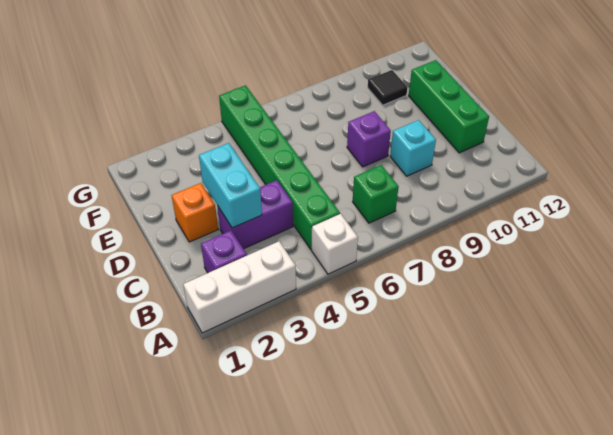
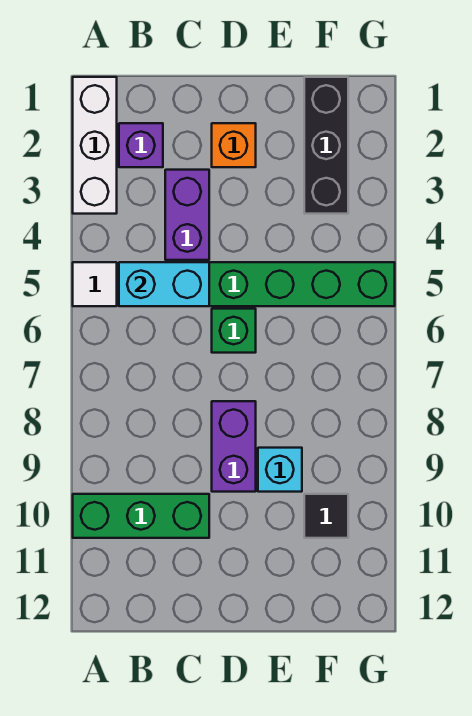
white 1x1 brick [312,214,358,274] -> white 1x1 tile [73,262,117,306]
green 1x1 brick [353,165,399,223] -> green 1x1 brick moved to [212,309,256,353]
cyan 1x2 brick [199,143,262,228] -> cyan 1x2 brick moved to [119,262,209,306]
cyan 1x1 brick [390,120,436,176] -> cyan 1x1 brick moved to [258,448,302,492]
green 1x3 brick [409,60,489,153] -> green 1x3 brick moved to [73,494,209,538]
purple 1x1 brick [347,111,391,167] -> purple 1x2 brick [212,401,256,492]
none -> black 1x3 brick [304,77,348,214]

